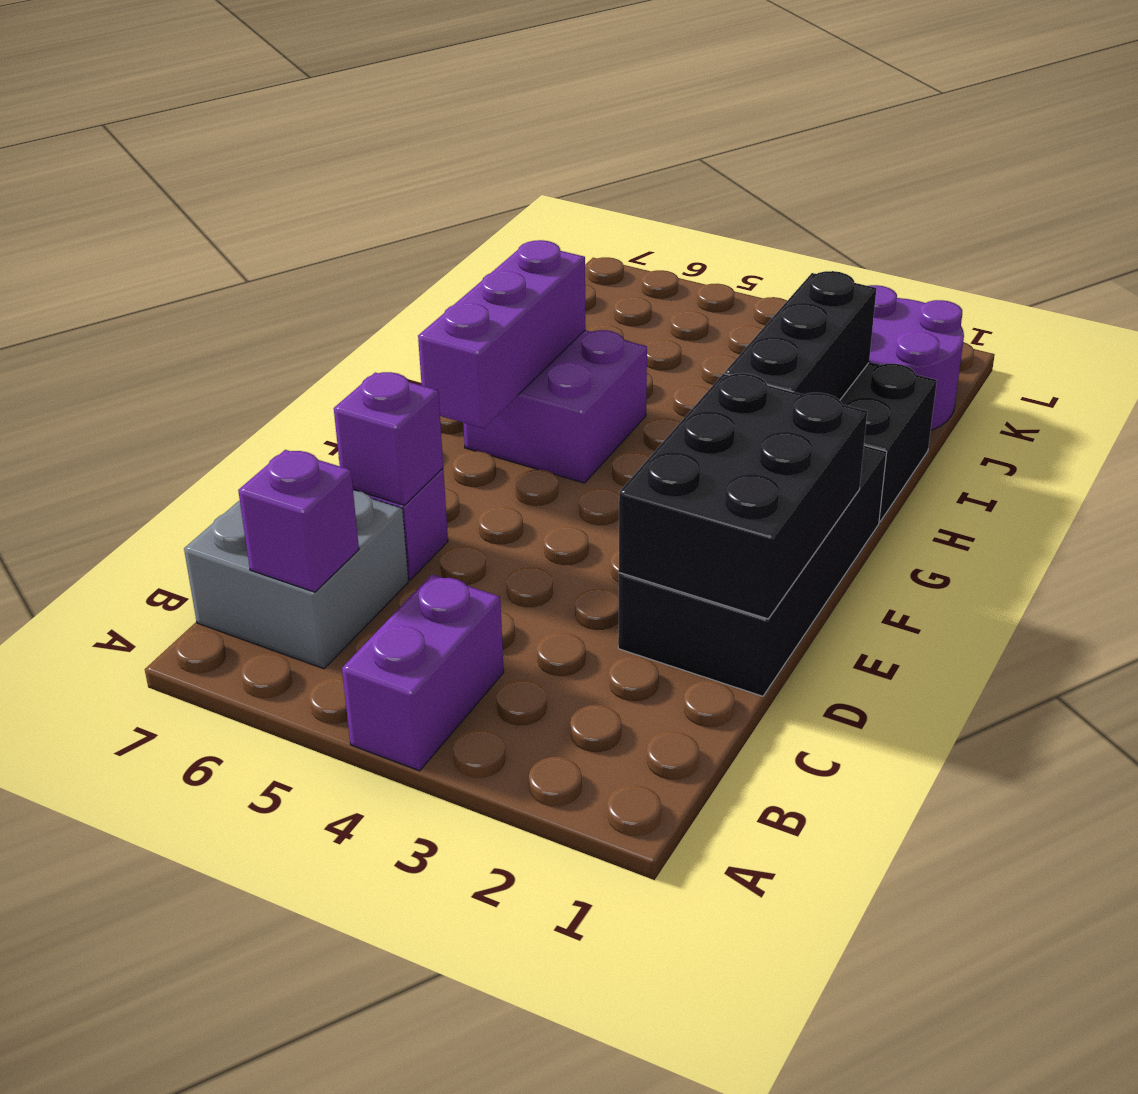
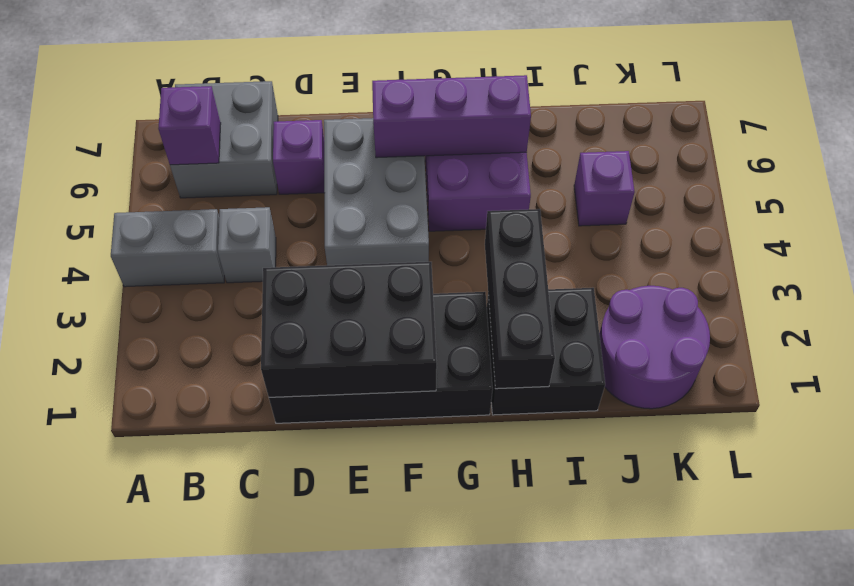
purple 1x2 brick [342,574,504,771] -> grey 1x2 brick [111,209,224,287]
none -> grey 1x1 brick [218,207,276,283]
purple 1x1 brick [334,372,443,505] -> purple 1x1 brick moved to [574,151,635,226]
none -> grey 2x3 brick [324,118,429,265]
black 1x3 brick [725,271,876,400] -> black 1x3 brick turned to [485,209,555,389]

